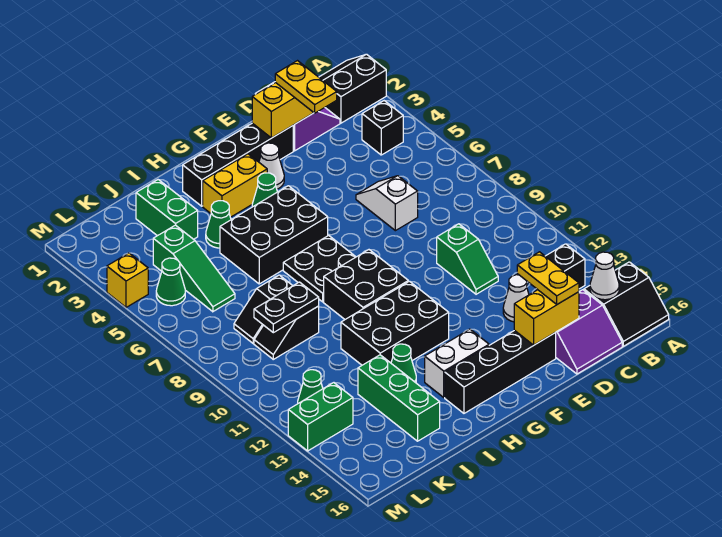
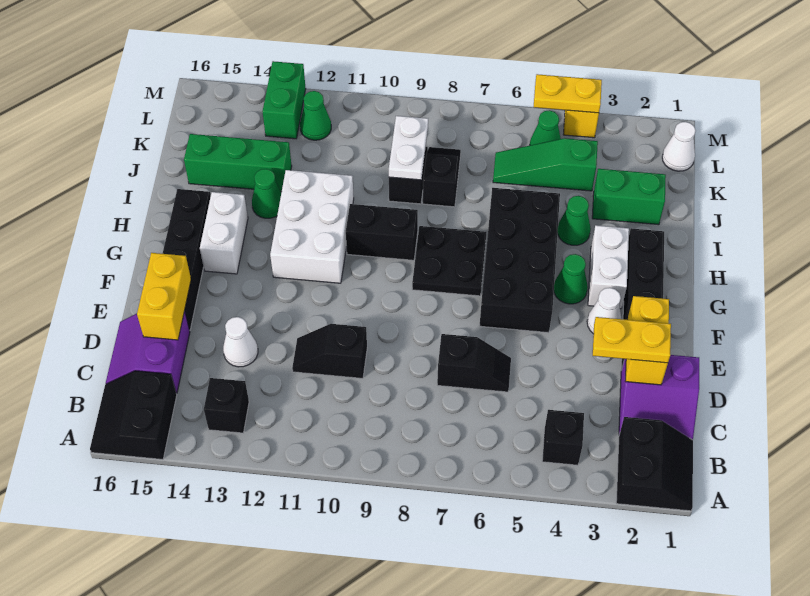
white 1x1 cone [590,252,619,300] -> white 1x1 cone moved to [662,122,696,171]
white 1x2 slope [356,176,418,231] -> black 1x2 slope [437,334,511,392]
green 1x2 slope [437,224,498,294] -> black 1x2 slope [292,324,367,378]
yellow 1x2 plate [517,252,579,304] -> yellow 1x2 plate moved to [534,74,602,113]
yellow 1x2 brick [203,154,267,217] -> white 1x2 brick [588,225,629,309]
black 2x3 brick [220,186,328,284] -> black 2x4 brick [480,188,560,333]
black 2x2 brick [324,250,408,319] -> black 1x2 brick [346,204,418,260]
black 2x3 brick [341,281,449,365] -> white 2x3 brick [270,170,354,283]
black 1x2 plate [254,282,319,333] -> white 1x2 plate [389,116,428,180]

